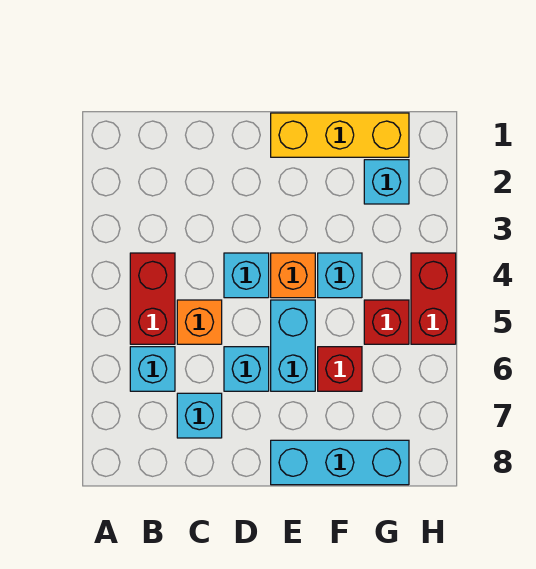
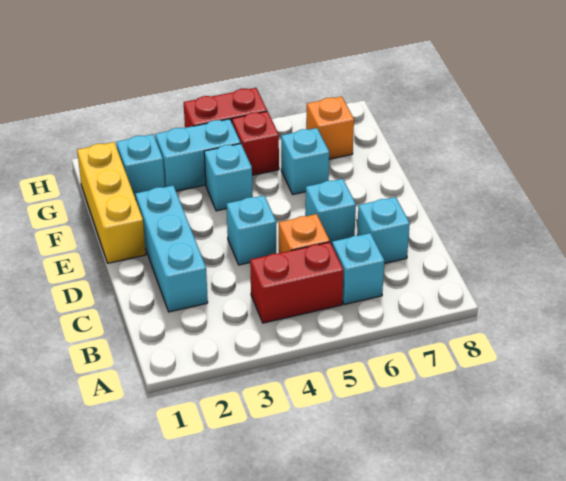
orange 1x1 brick [271,253,315,298] -> orange 1x1 brick moved to [306,96,354,159]
cyan 1x2 brick [271,300,315,391] -> cyan 1x2 brick moved to [155,119,241,191]
cyan 1x3 brick [271,440,409,485] -> cyan 1x3 brick moved to [136,186,208,312]
red 1x1 brick [318,347,362,391] -> cyan 1x1 brick [281,128,329,194]

